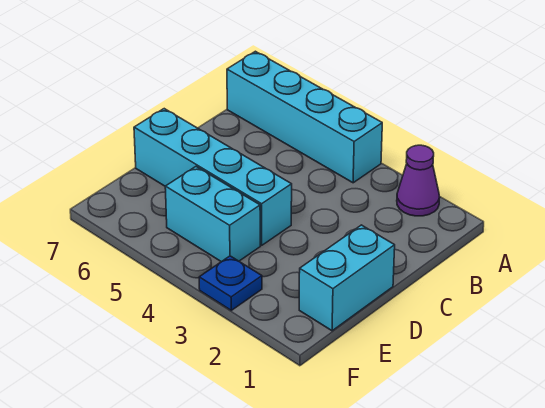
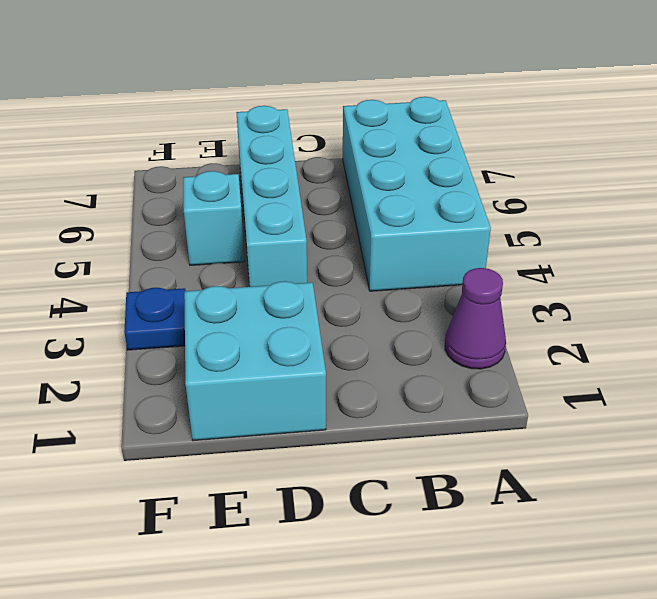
cyan 1x4 brick [227,51,382,183] -> cyan 2x4 brick [343,97,491,291]
cyan 1x2 brick [299,225,395,331] -> cyan 2x2 brick [184,281,326,441]
cyan 1x2 brick [165,167,260,262] -> cyan 1x1 brick [183,171,245,265]

